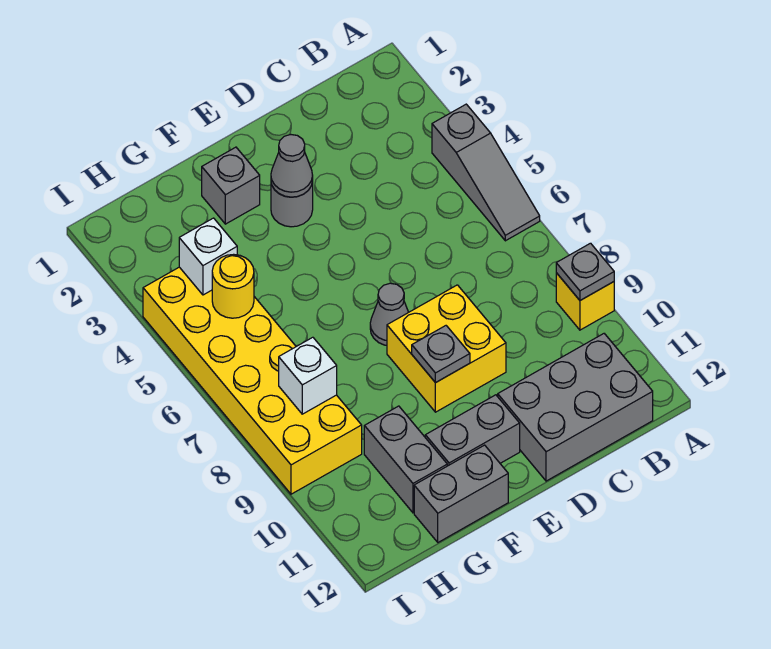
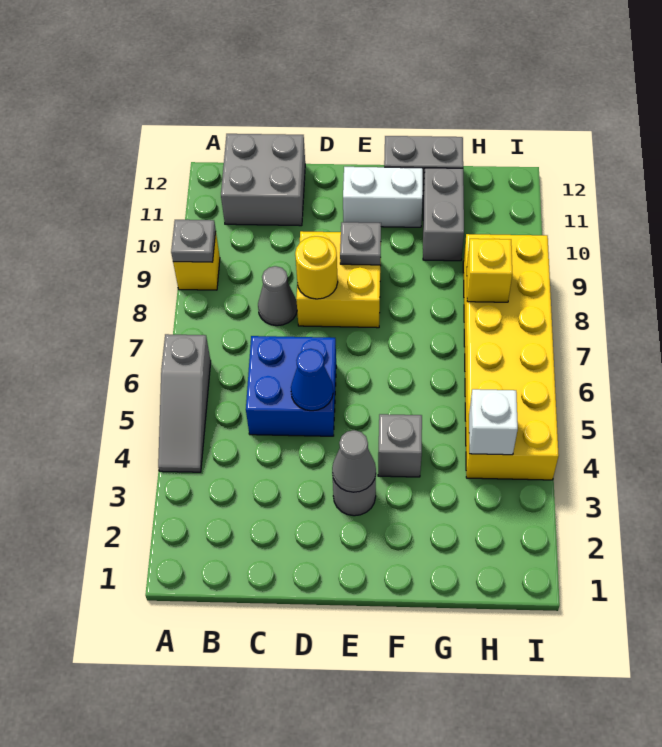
grey 1x3 slope [432,104,540,241] -> grey 1x3 slope turned to [158,334,211,472]
grey 2x3 brick [498,334,653,481] -> grey 2x2 brick [221,134,305,226]
none -> blue 2x2 brick [246,336,336,436]
none -> blue 1x1 cone [291,349,333,411]
grey 1x1 cone [370,283,408,345] -> grey 1x1 cone moved to [258,266,297,326]
grey 1x2 brick [425,395,520,466] -> white 1x2 brick [343,167,423,227]
grey 1x1 brick [202,147,260,224] -> grey 1x1 brick moved to [378,414,422,477]
yellow 1x1 round brick [212,254,254,318] -> yellow 1x1 round brick moved to [295,236,338,299]
white 1x1 brick [279,337,337,414] -> yellow 1x1 brick [467,239,512,302]

